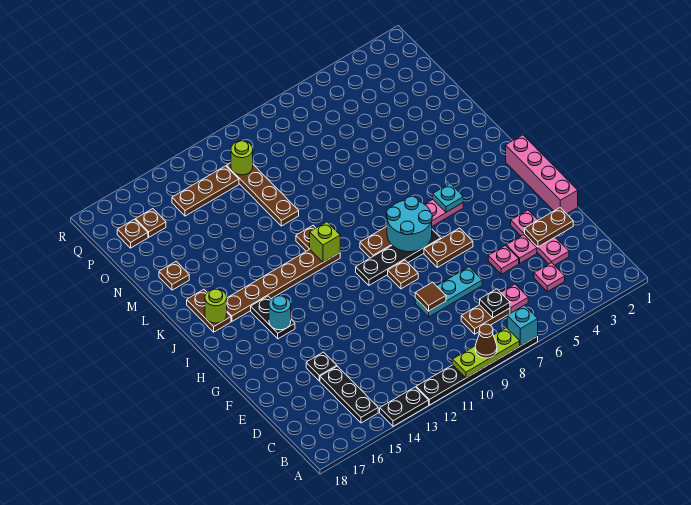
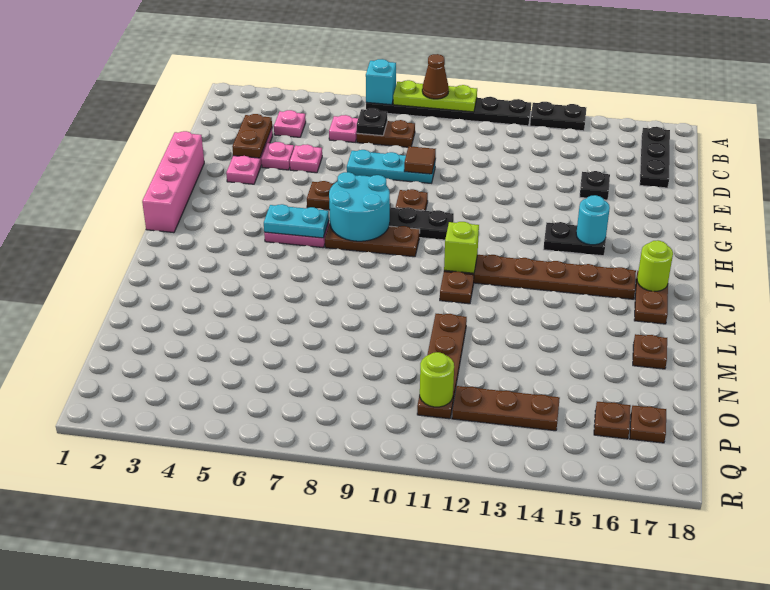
black 1x3 plate [320,366,378,423] -> black 1x3 plate moved to [640,127,670,188]
brown 1x2 plate [525,208,573,247] -> brown 1x2 plate turned to [232,114,272,158]
black 1x2 plate [251,296,295,339] -> black 1x2 plate turned to [543,222,606,256]
cyan 1x1 plate [433,184,463,212] -> cyan 1x2 plate [264,204,329,238]

